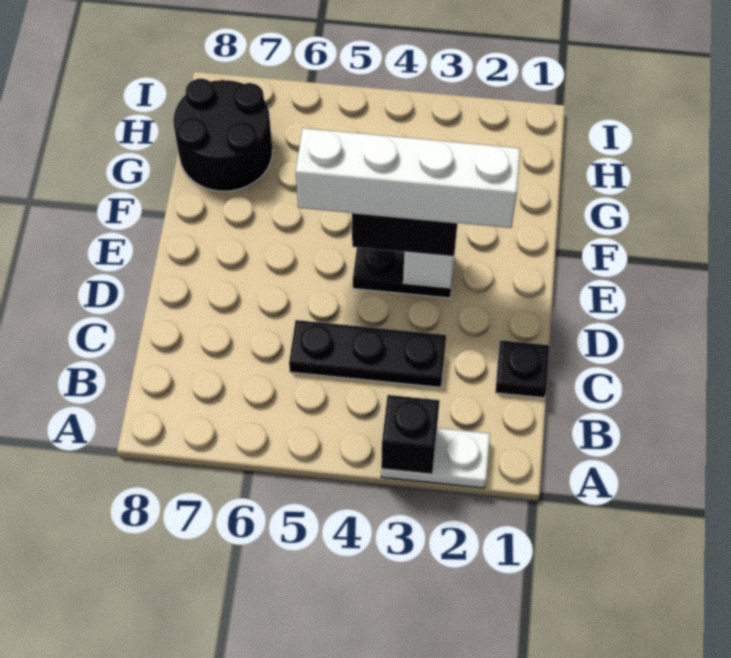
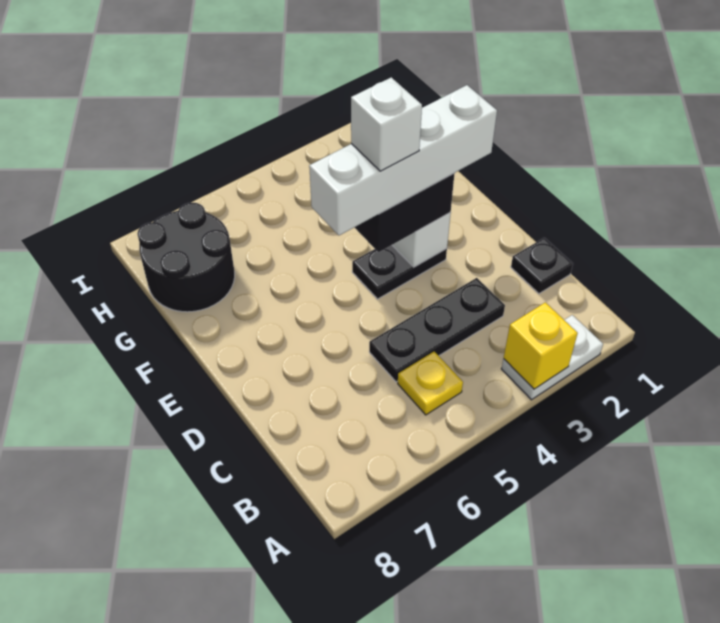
black 1x1 brick [381,395,440,474] -> yellow 1x1 brick [504,302,578,389]
none -> yellow 1x1 plate [398,352,463,415]
none -> white 1x1 brick [351,77,422,171]

